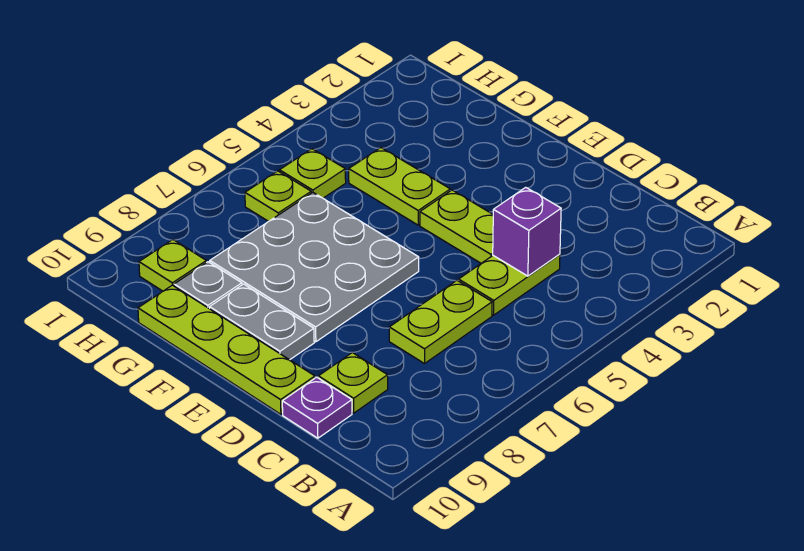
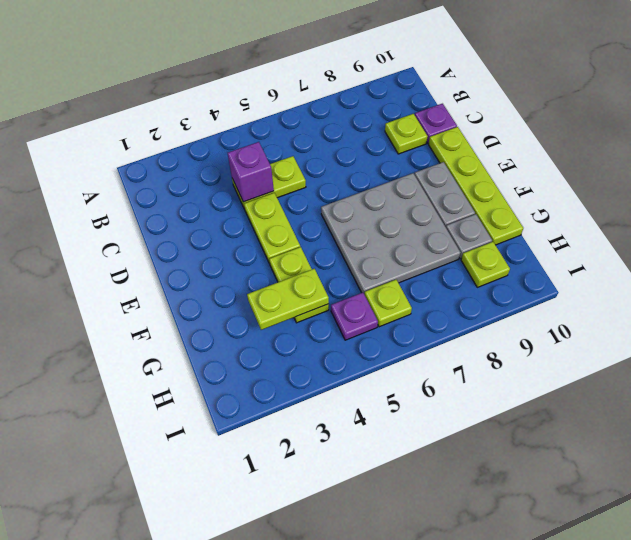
lime 1x2 plate [389,281,492,364] -> lime 1x2 plate moved to [247,269,329,330]
lime 1x1 plate [279,149,346,198] -> purple 1x1 plate [331,293,378,340]

